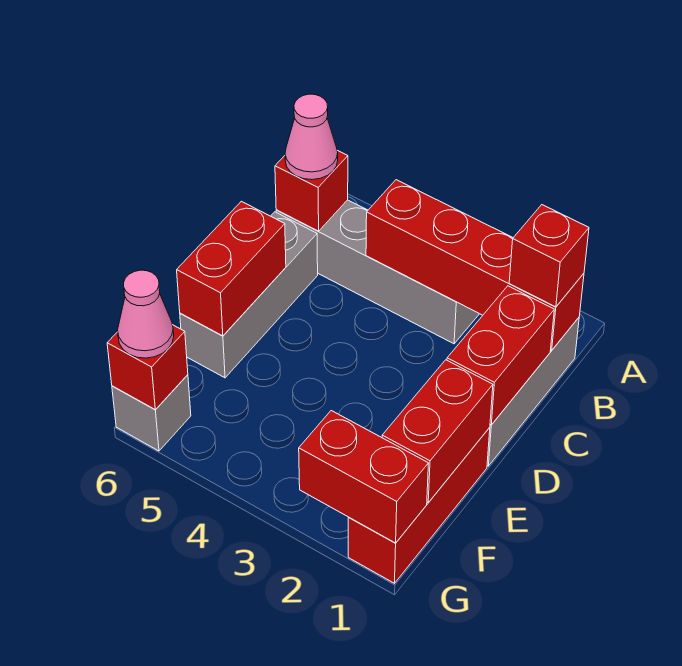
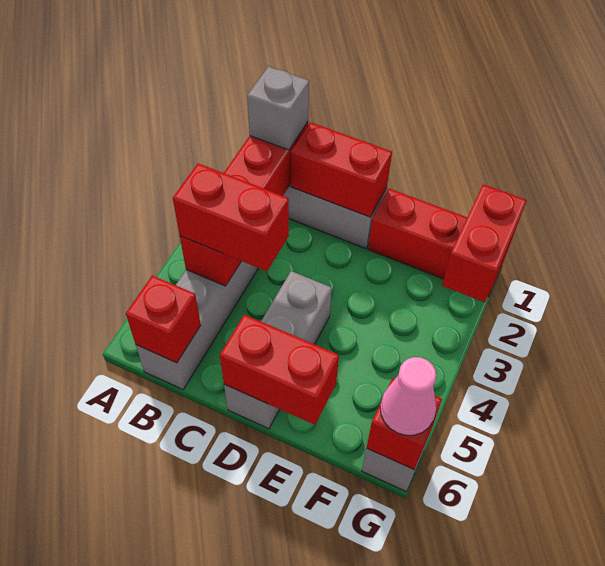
red 1x1 brick [509,205,589,307] -> grey 1x1 brick [247,66,309,150]
pink 1x1 cone [285,94,338,180] -> none
grey 1x3 brick [180,212,318,378] -> grey 1x3 brick turned to [224,271,332,429]
red 1x2 brick [382,360,493,503] -> red 1x2 brick moved to [173,163,289,271]

